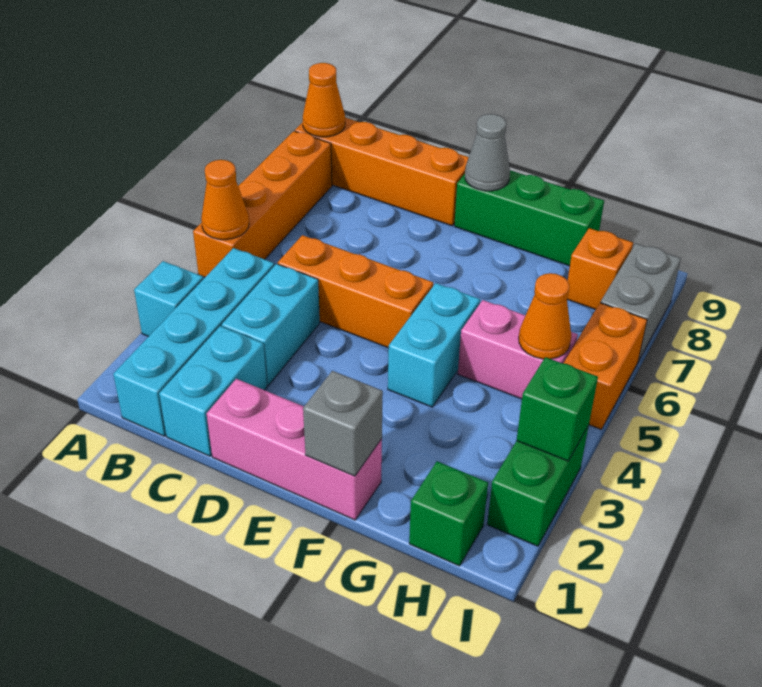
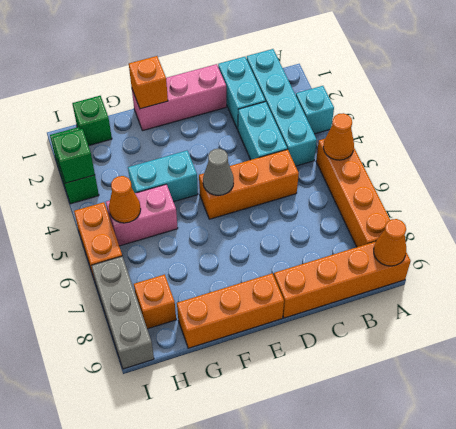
green 1x3 brick [454,170,604,266] -> orange 1x3 brick [177,273,284,348]
grey 1x1 cone [465,114,510,191] -> grey 1x1 cone moved to [203,149,234,195]
grey 1x1 brick [303,371,383,476] -> orange 1x1 brick [129,56,168,109]
cyan 1x2 brick [388,283,480,407] -> cyan 1x2 brick turned to [128,151,198,202]
grey 1x2 brick [600,244,681,361] -> grey 1x3 brick [91,256,154,369]

